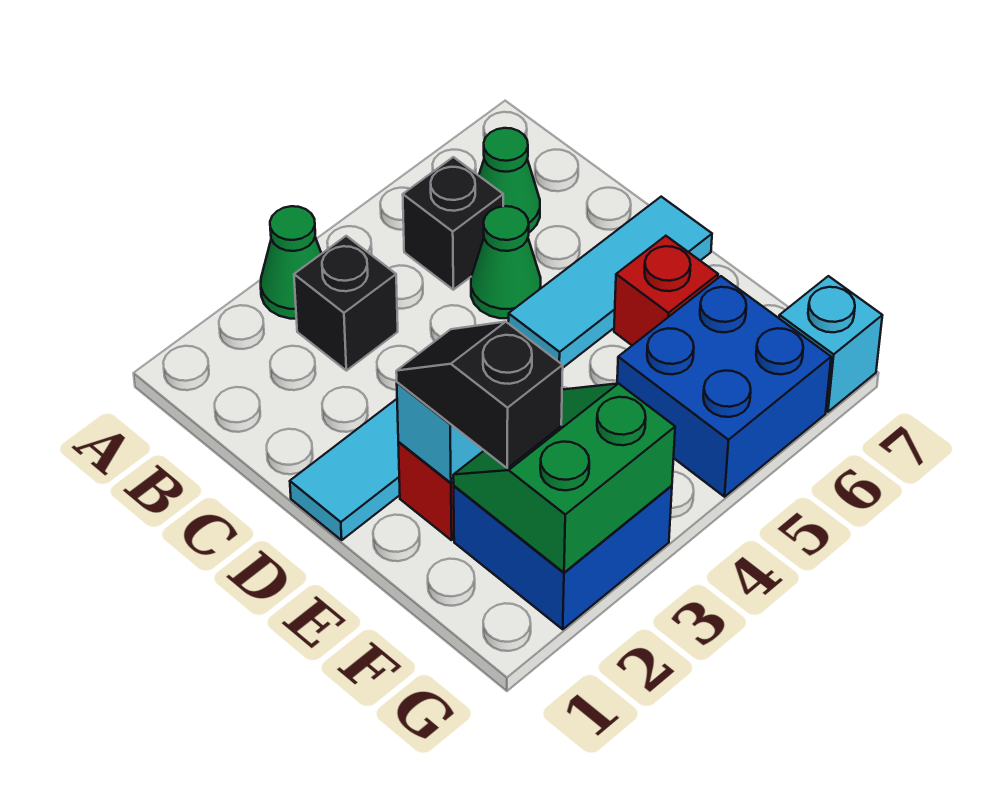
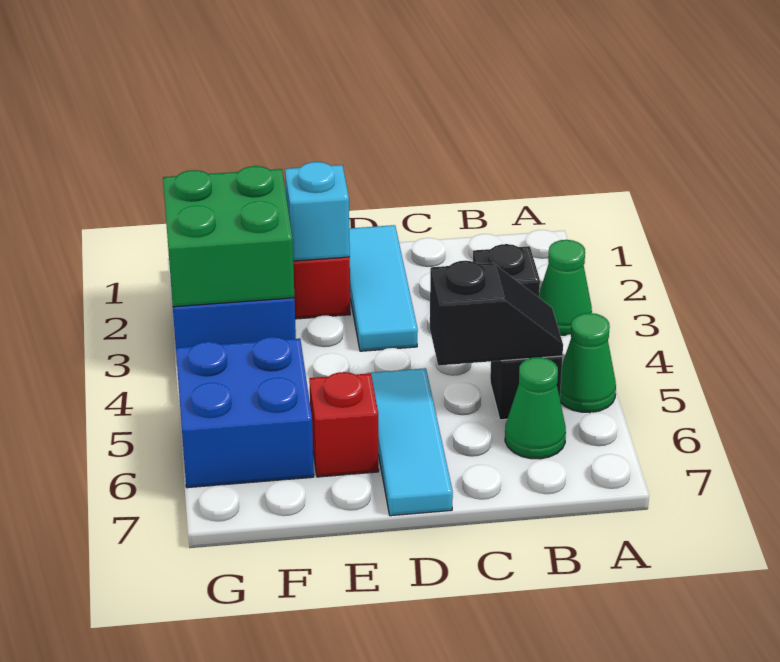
green 1x1 cone [471,206,541,318] -> green 1x1 cone moved to [560,313,616,413]
black 1x2 slope [396,322,563,468] -> black 1x2 slope moved to [430,261,563,366]
green 2x2 slope [453,384,675,573] -> green 2x2 brick [163,166,294,307]
cyan 1x1 brick [779,276,882,412] -> none

